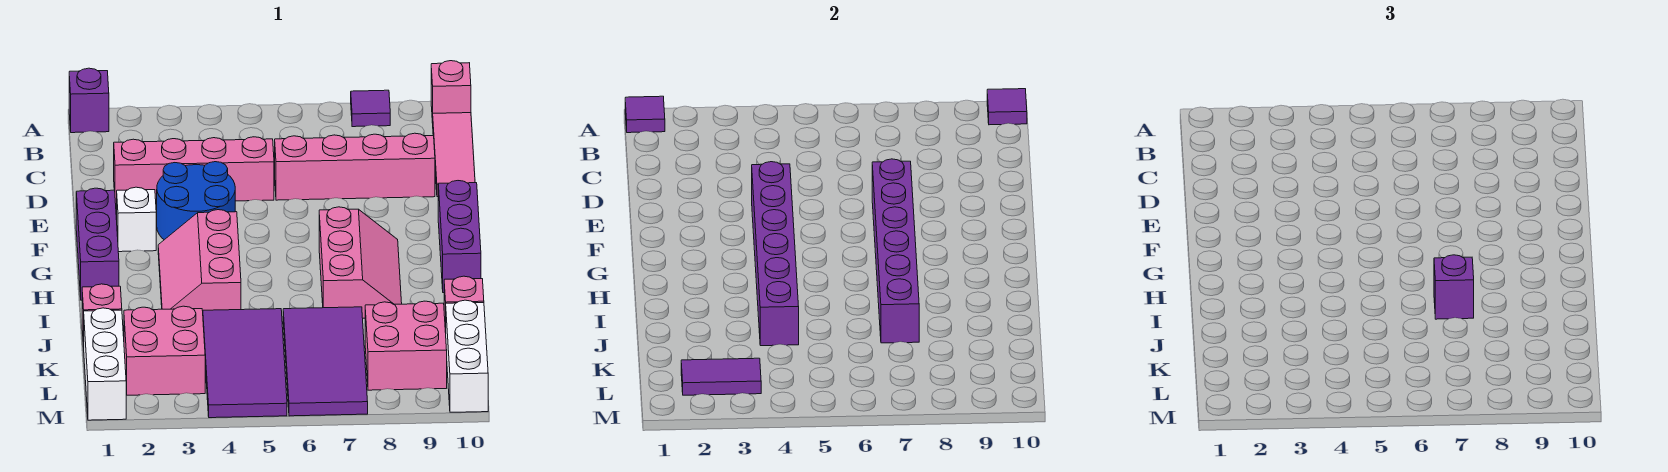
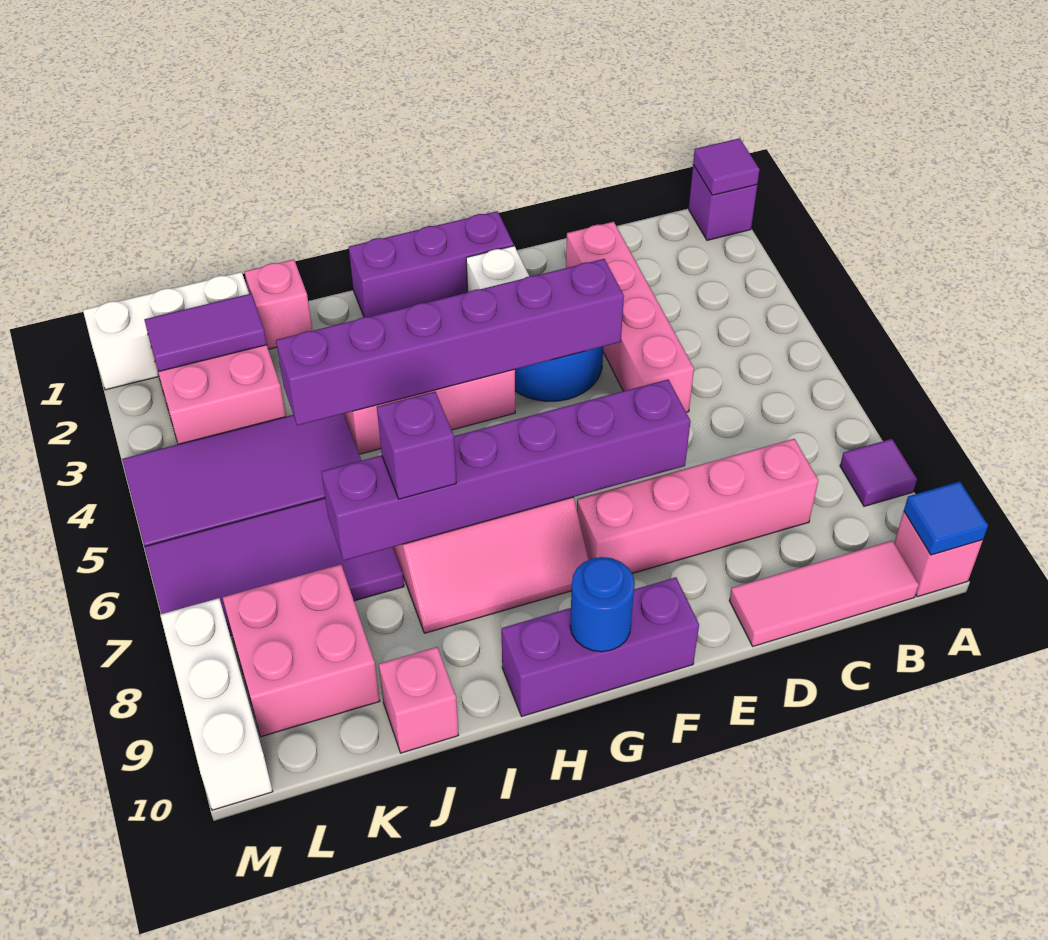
purple 1x1 tile [987,89,1027,125] -> blue 1x1 tile [904,481,988,555]
pink 1x4 brick [275,133,435,200] -> pink 1x4 brick turned to [577,439,818,573]
none -> blue 1x1 round brick [570,557,635,652]
white 1x3 brick [446,300,488,412] -> white 1x3 brick turned to [160,598,273,810]
purple 1x2 tile [681,358,761,395] -> purple 1x2 tile turned to [144,293,267,371]

